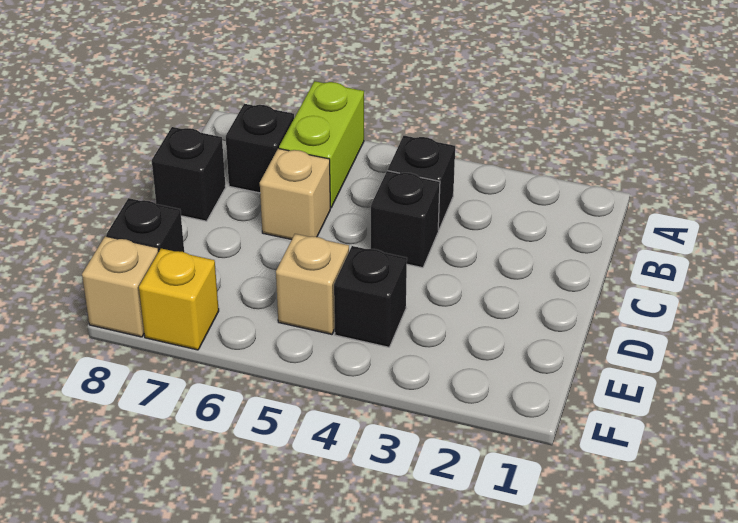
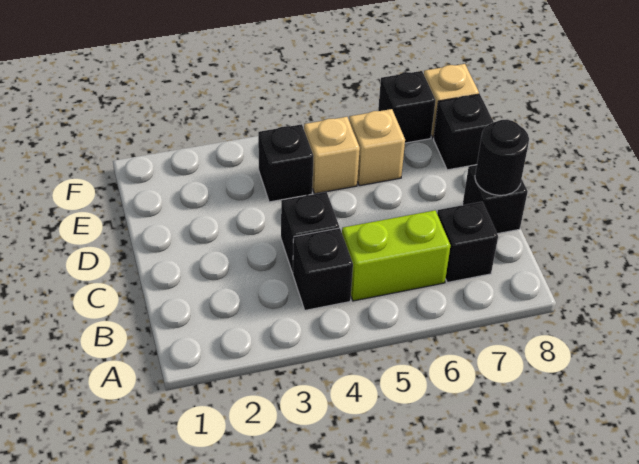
lime 1x2 brick [279,81,364,208] -> lime 1x2 brick turned to [342,210,451,301]
tan 1x1 brick [260,149,330,240] -> tan 1x1 brick moved to [349,109,405,186]
none -> black 1x1 round brick [475,120,529,195]
yellow 1x1 brick [139,248,219,350] -> black 1x1 brick [378,71,436,143]

